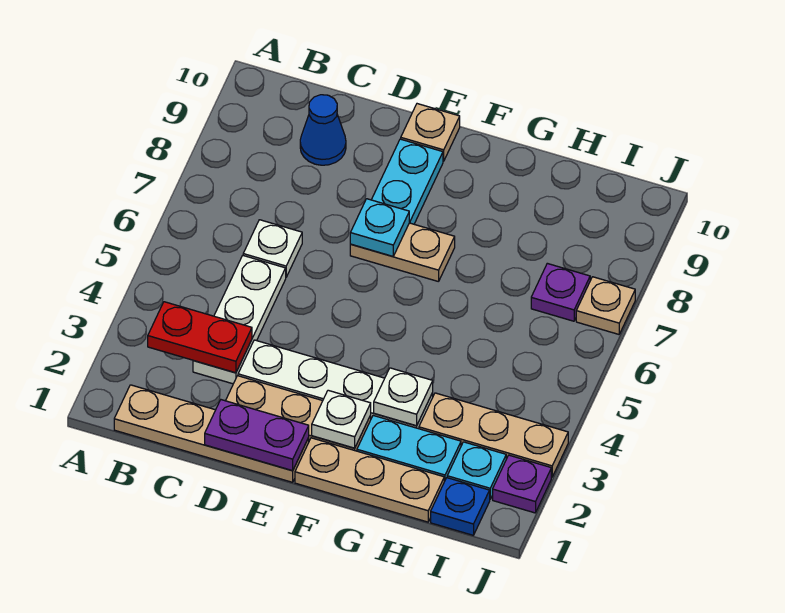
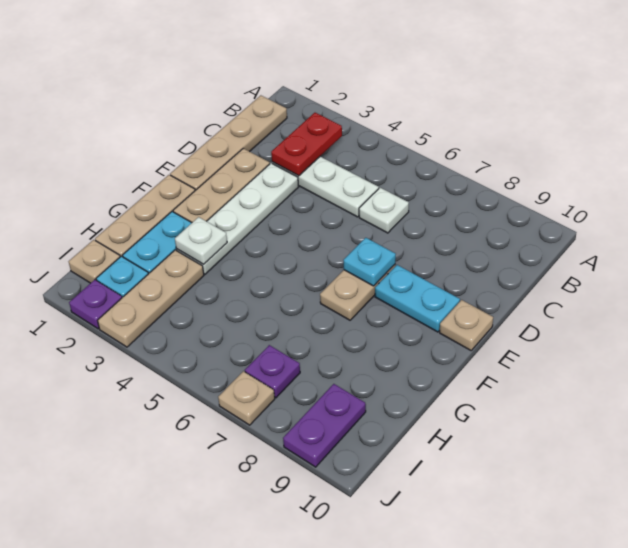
blue 1x1 cone [300,95,346,165] -> none
purple 1x2 plate [205,400,309,471] -> purple 1x2 plate moved to [283,384,366,467]
white 1x1 plate [312,390,371,448] -> none
blue 1x1 plate [431,478,490,535] -> tan 1x1 plate [69,240,120,283]

